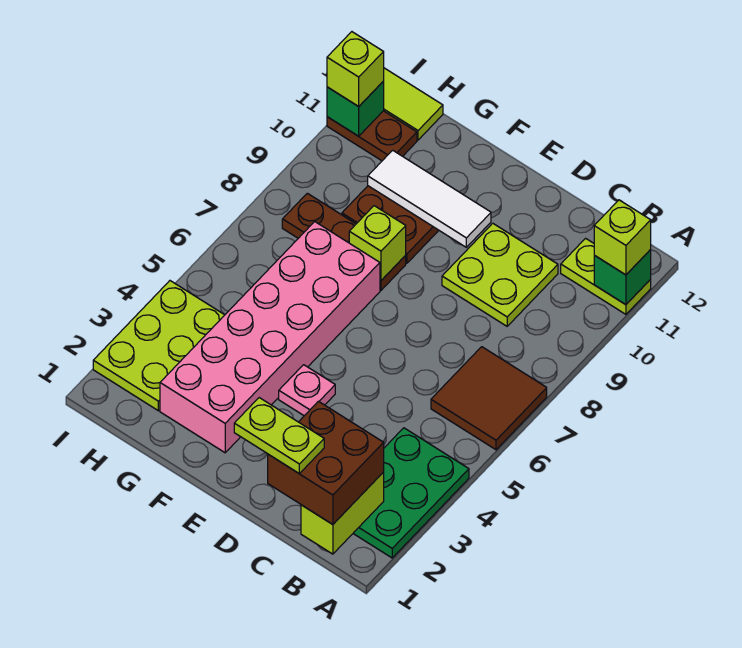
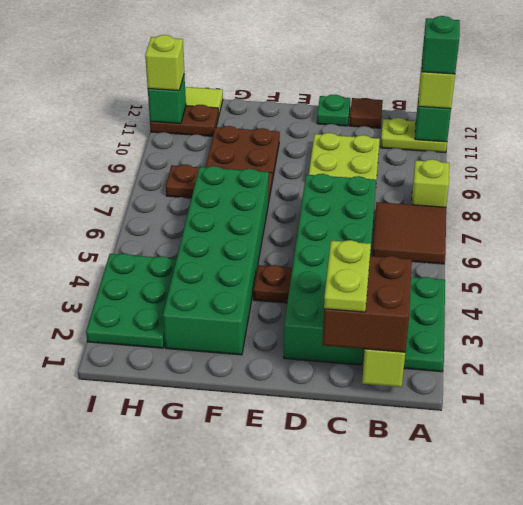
none -> green 1x1 brick [422,16,460,74]
lime 1x2 plate [234,398,324,473] -> lime 1x2 plate turned to [324,240,371,312]
none -> green 2x6 brick [284,174,376,365]
none -> brown 1x1 tile [350,98,383,128]
none -> green 1x1 plate [317,95,350,126]
pink 1x1 plate [279,365,335,416] -> brown 1x1 plate [253,265,292,303]
white 1x3 tile [368,150,491,247] -> none
pink 2x6 brick [160,222,380,453] -> green 2x6 brick [163,166,269,355]
lime 1x1 brick [349,206,406,280] -> lime 1x1 brick moved to [412,159,449,207]
lime 2x3 plate [93,281,224,411] -> green 2x3 plate [86,253,176,348]

